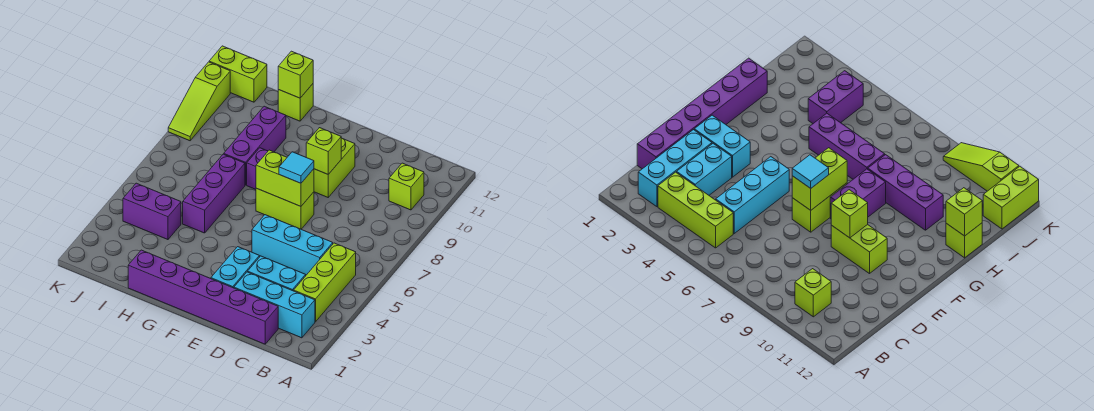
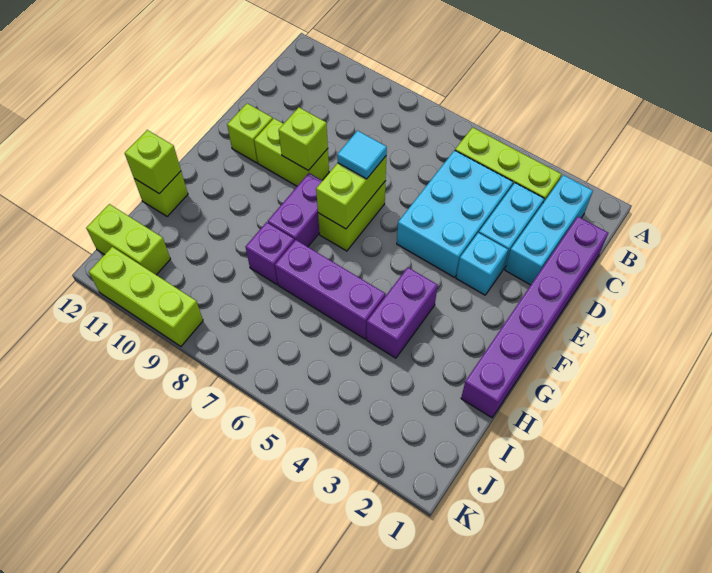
lime 1x1 brick [389,163,424,210] -> lime 1x1 brick moved to [227,103,273,163]
cyan 1x3 brick [252,215,333,275] -> cyan 2x3 brick [397,150,513,277]
cyan 1x2 brick [211,247,259,288] -> cyan 1x1 brick [456,233,508,295]
purple 1x3 brick [224,106,286,185] -> purple 1x1 brick [245,222,294,284]
purple 1x2 brick [123,183,181,240] -> purple 1x2 brick moved to [367,267,438,358]
lime 1x2 brick [209,46,267,102] -> lime 1x2 brick turned to [86,204,170,275]
lime 1x3 slope [168,62,230,141] -> lime 1x3 brick [89,247,203,346]

